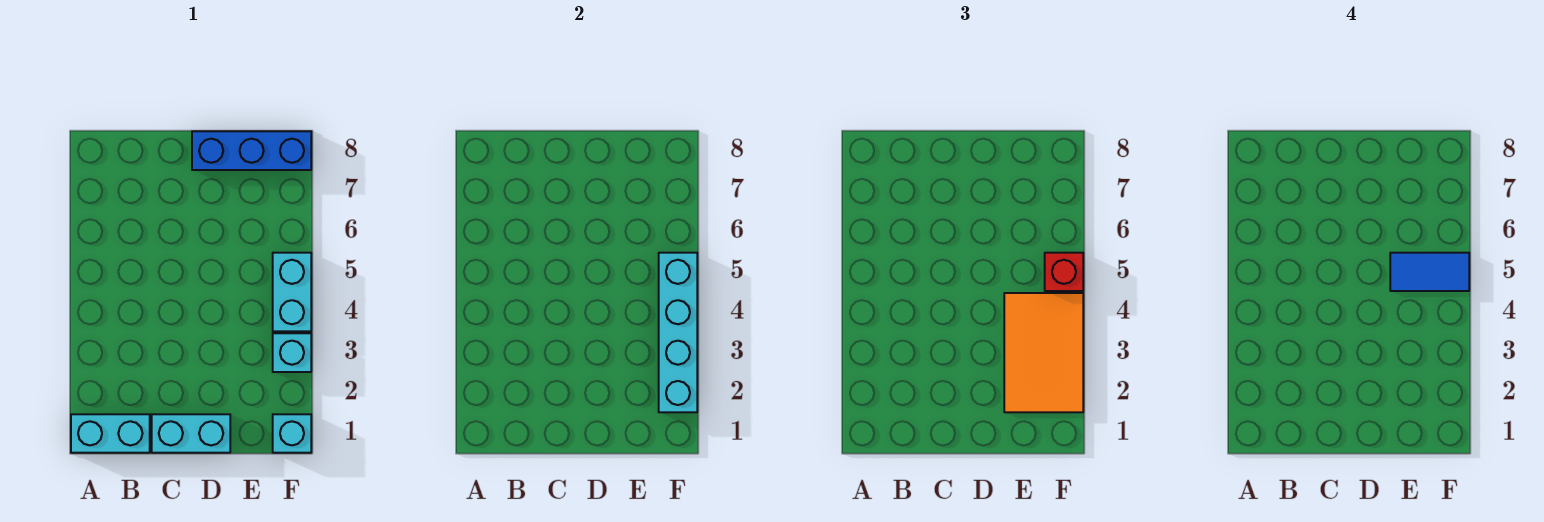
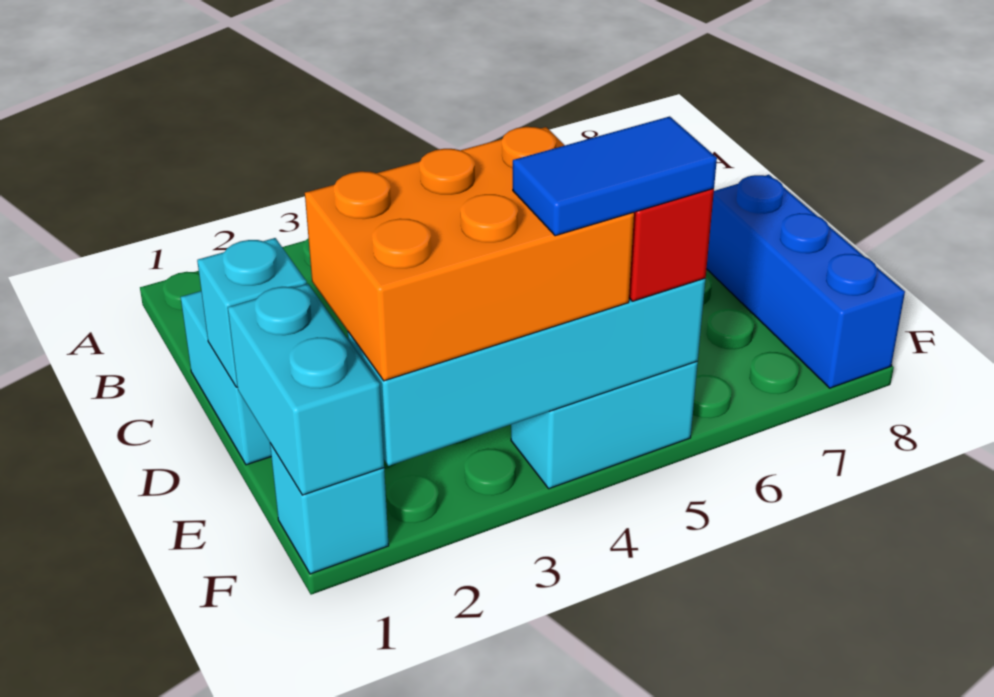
cyan 1x2 brick [71,414,150,453] -> cyan 1x2 brick moved to [228,284,384,495]
orange 2x3 tile [1004,293,1083,412] -> orange 2x3 brick [305,127,634,381]
blue 1x2 tile [1390,253,1469,291] -> blue 1x2 tile turned to [513,116,717,236]
cyan 1x1 brick [273,333,311,372] -> cyan 1x1 brick moved to [197,238,307,387]

